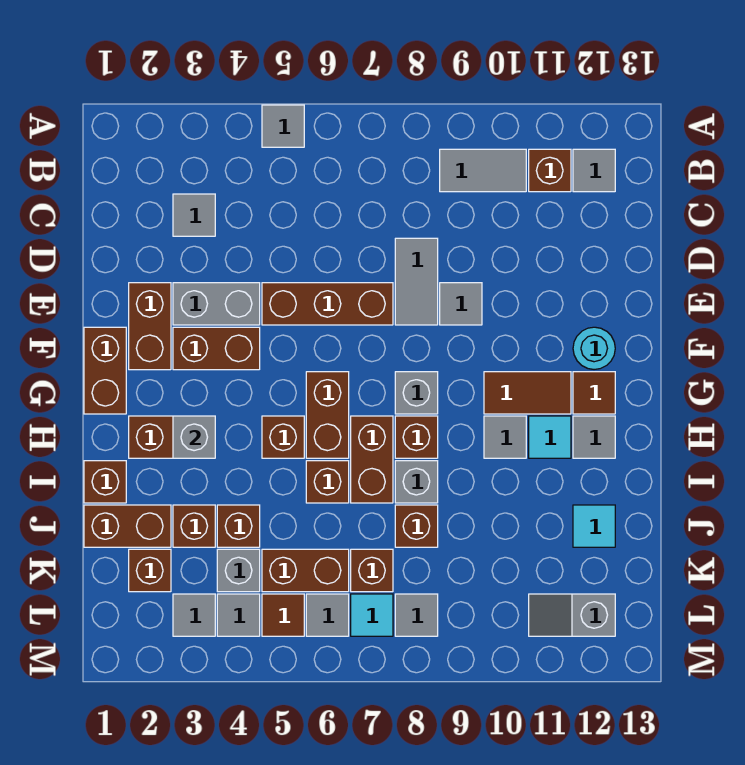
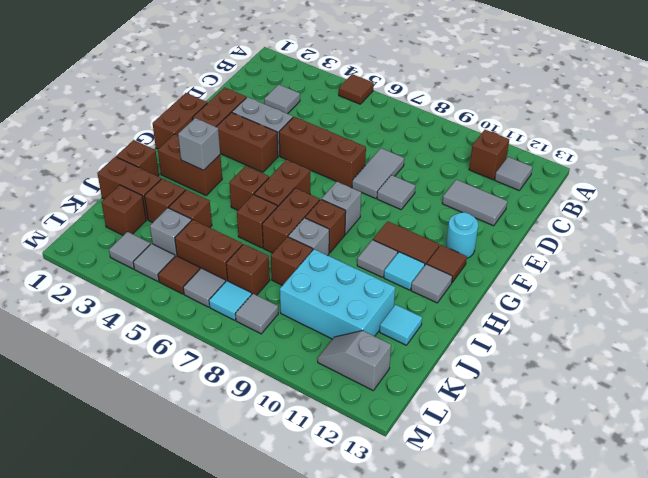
grey 1x1 tile [262,105,304,147] -> brown 1x1 tile [339,74,374,104]
grey 1x2 tile [440,149,526,192] -> grey 1x2 tile moved to [442,180,507,226]
none -> cyan 2x3 brick [280,249,395,339]

